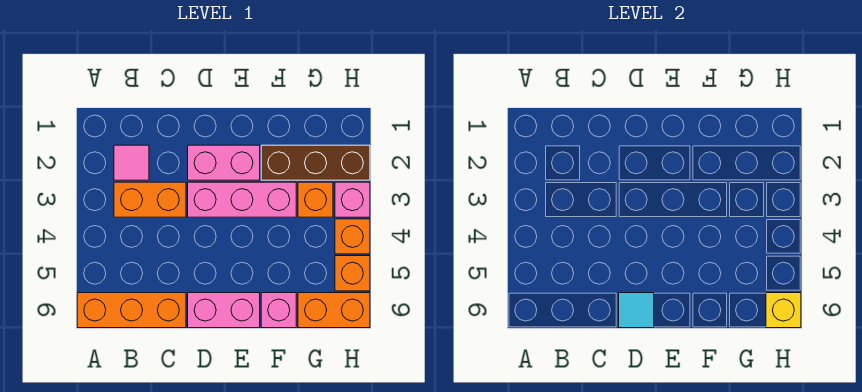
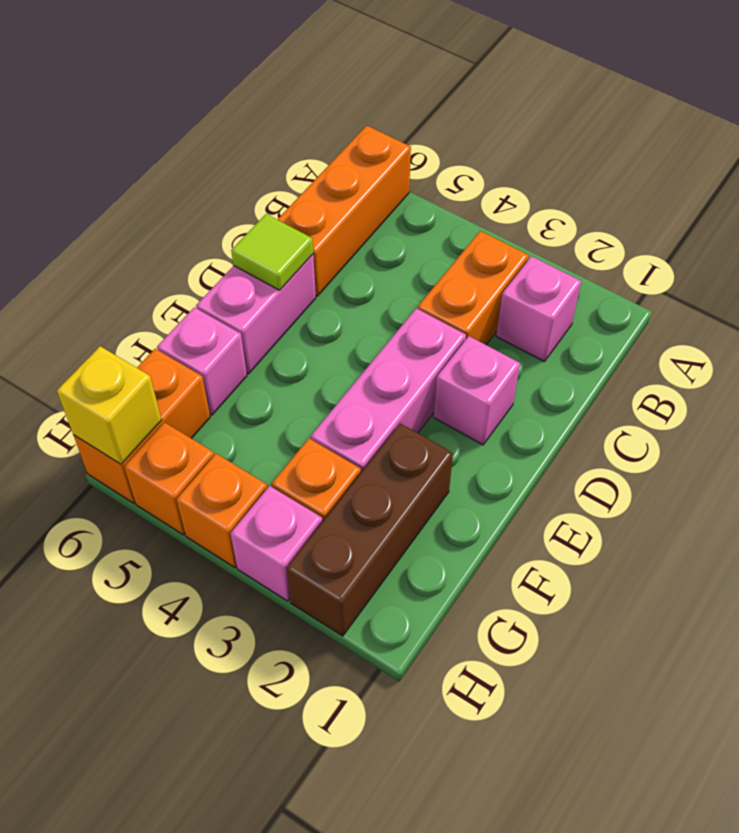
pink 1x1 tile [114,145,149,180] -> pink 1x1 brick [496,256,581,362]
pink 1x2 brick [188,145,260,180] -> pink 1x1 brick [434,336,520,445]
cyan 1x1 tile [619,293,654,328] -> lime 1x1 tile [231,214,313,290]

